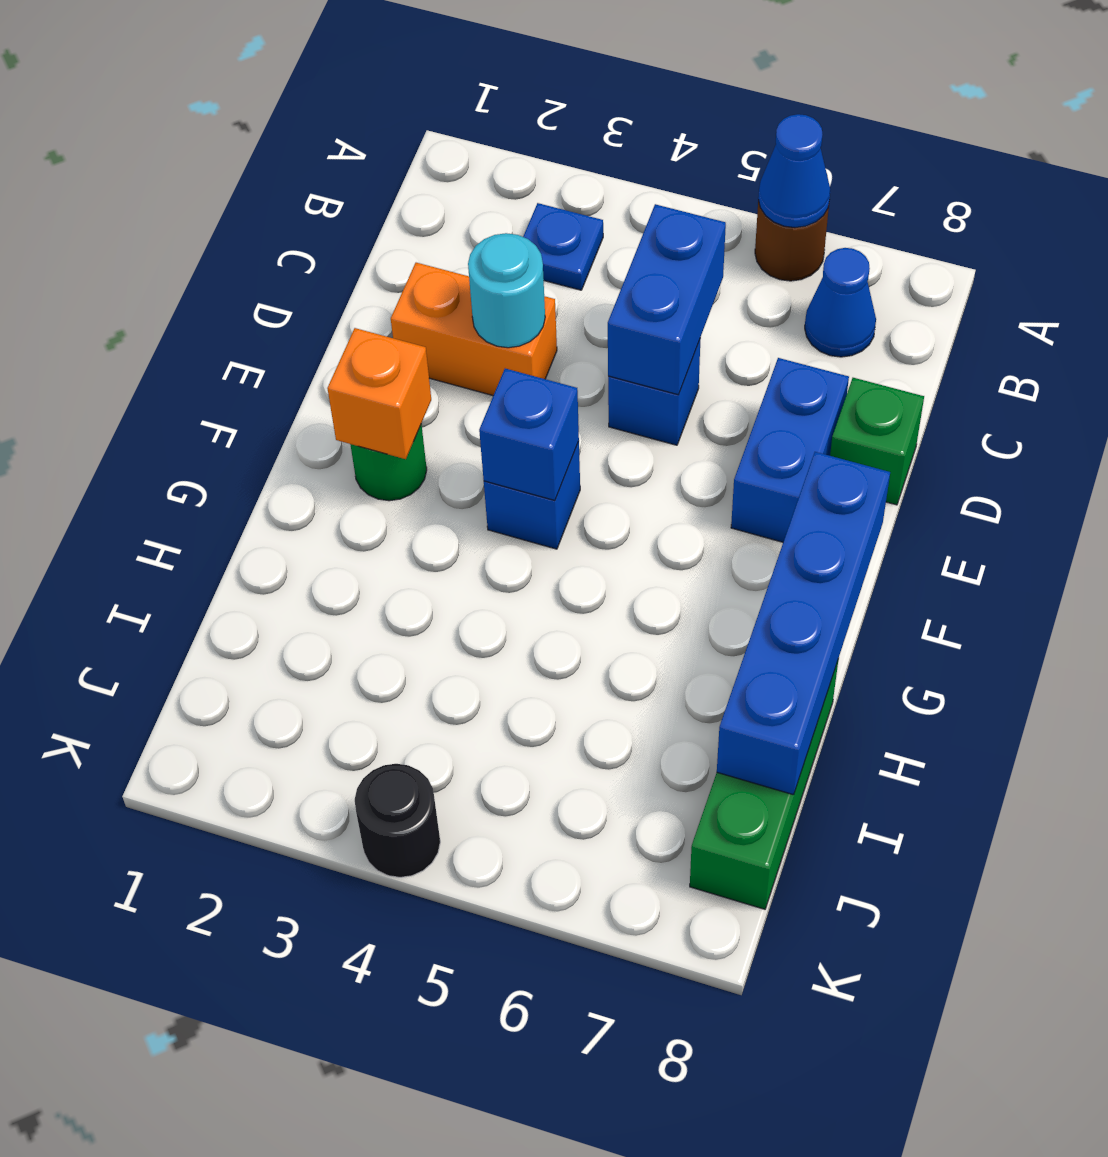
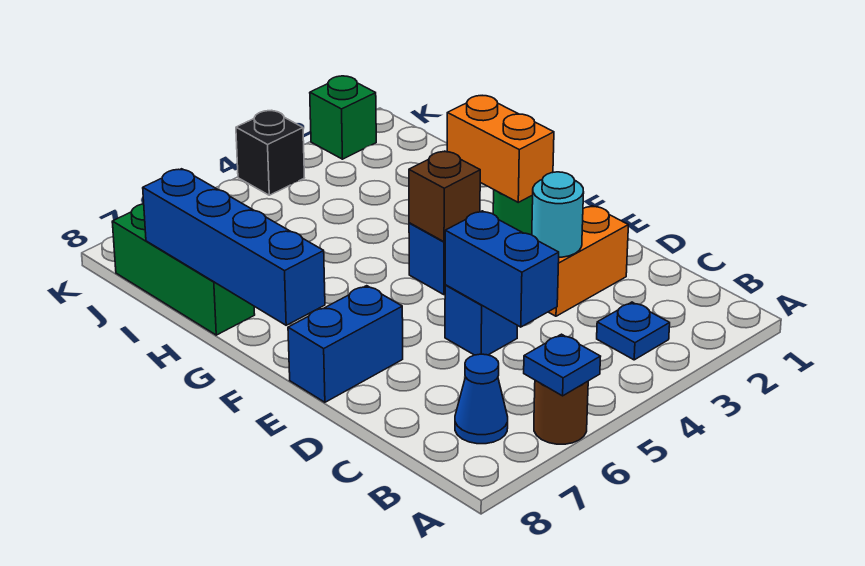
blue 1x1 cone [758,114,830,228] -> blue 1x1 plate [524,334,601,396]
blue 1x2 brick [731,358,849,542] -> blue 1x2 brick turned to [288,286,403,402]
green 1x1 brick [830,378,924,505] -> green 1x1 brick moved to [310,76,376,159]
orange 1x1 brick [327,328,431,459] -> orange 1x2 brick [447,96,554,202]
blue 1x1 brick [479,369,579,501] -> brown 1x1 brick [409,151,480,242]
black 1x1 round brick [355,764,440,877] -> black 1x1 brick [236,111,304,195]

